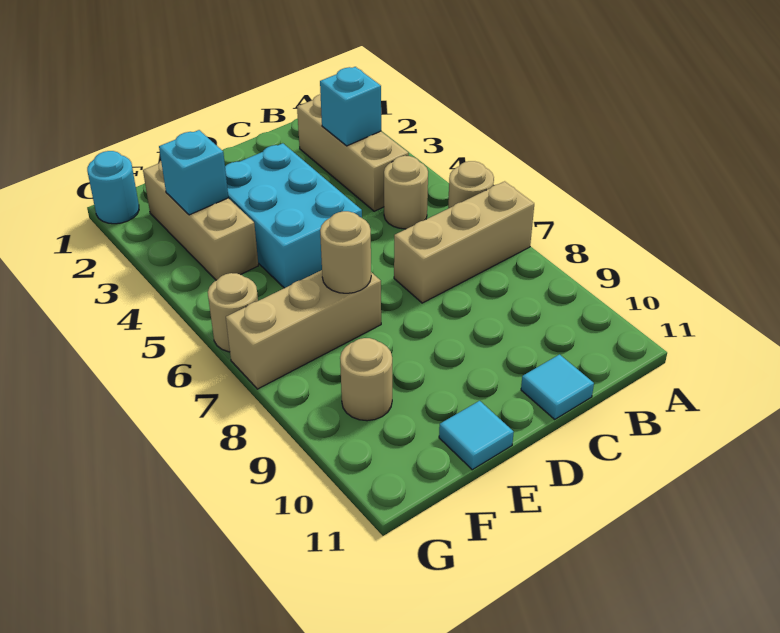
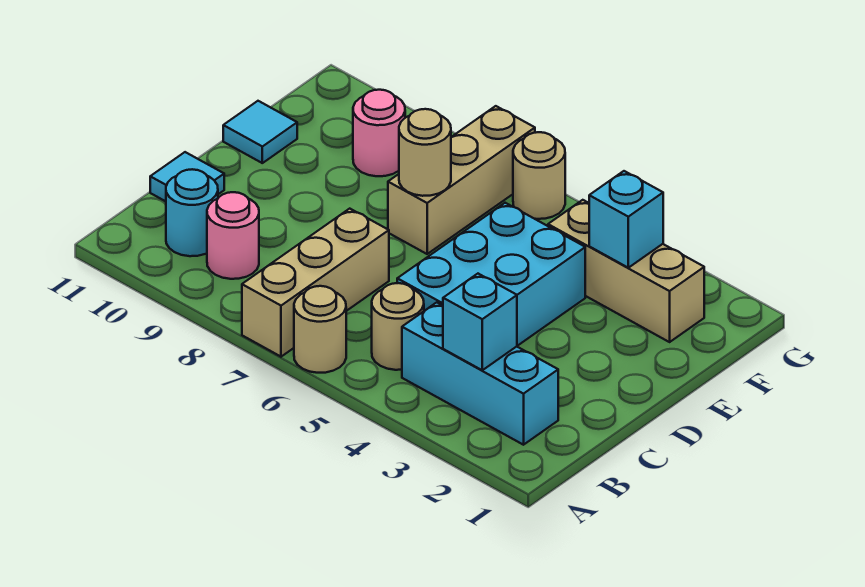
tan 1x3 brick [297,94,409,211] -> cyan 1x3 brick [402,302,558,445]
none -> pink 1x1 round brick [207,192,259,279]
cyan 2x3 brick [225,143,362,288] -> cyan 2x3 brick turned to [397,203,585,346]
tan 1x1 round brick [340,338,392,421] -> pink 1x1 round brick [353,90,405,176]
cyan 1x1 round brick [87,151,139,224] -> cyan 1x1 round brick moved to [166,169,218,256]

